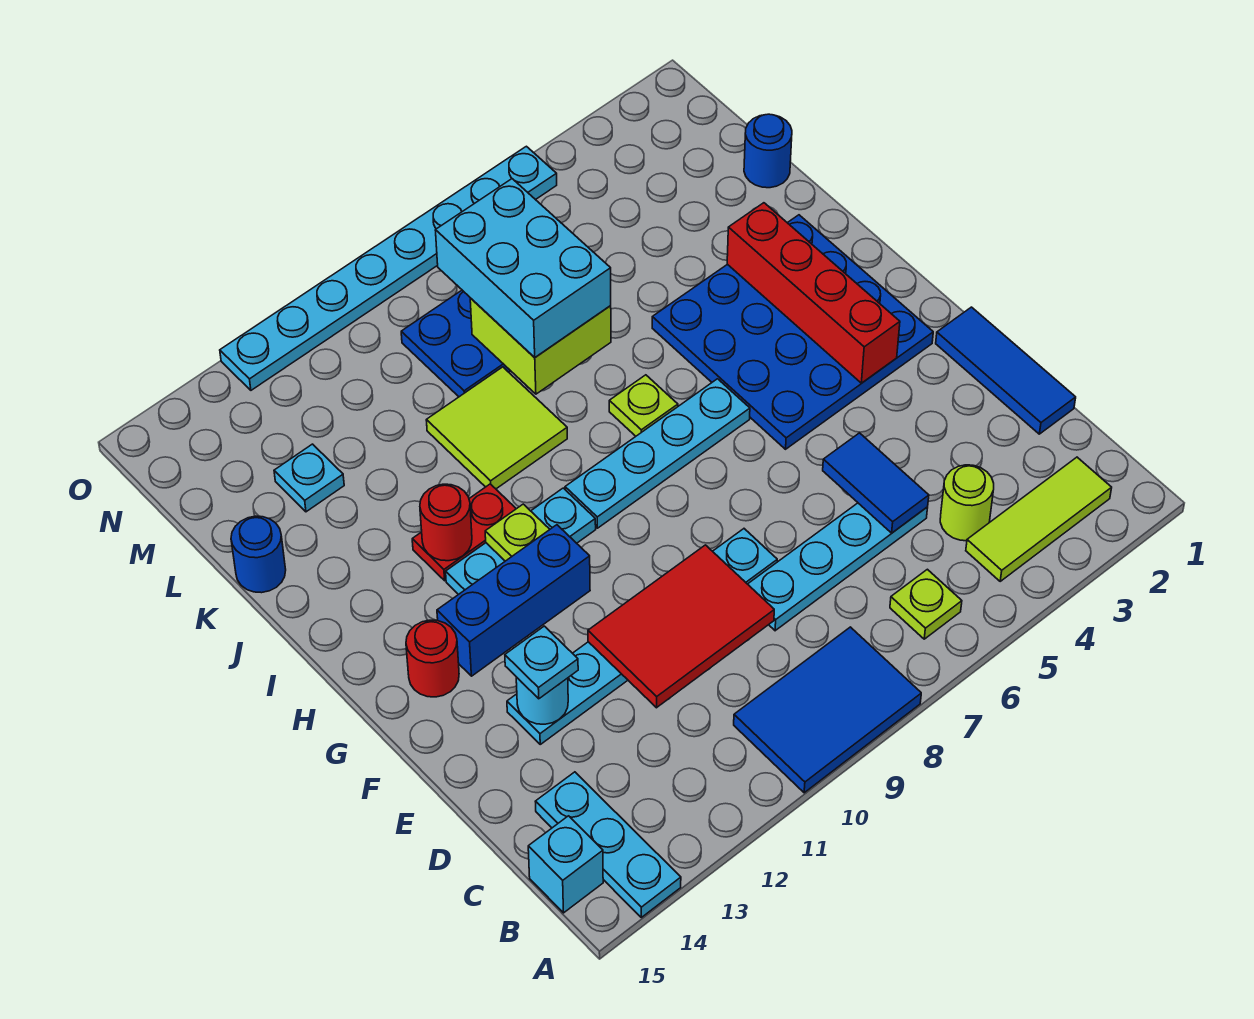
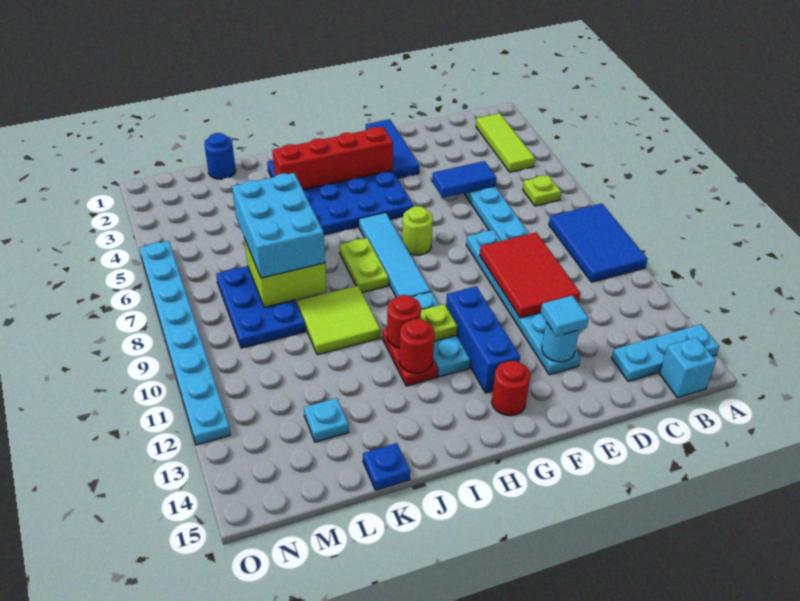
lime 1x1 round brick [940,465,994,541] -> lime 1x1 round brick moved to [402,206,433,255]
blue 1x3 tile [936,307,1076,434] -> blue 1x3 tile turned to [366,119,419,178]
cyan 1x1 plate [505,626,578,699] -> cyan 1x1 tile [541,295,589,336]
cyan 1x4 plate [565,379,750,528] -> cyan 1x4 tile [359,212,431,297]
lime 1x1 plate [609,375,678,436] -> lime 1x2 plate [339,238,389,293]
none -> red 1x1 round brick [387,295,421,348]
cyan 2x3 brick [435,179,611,357] -> cyan 2x3 brick turned to [232,173,325,278]
blue 1x1 round brick [231,516,286,593] -> blue 1x1 plate [363,443,410,490]

